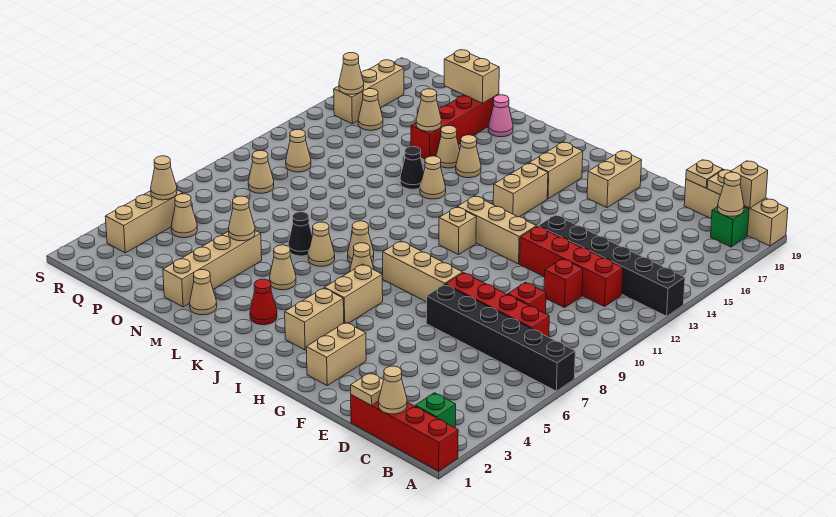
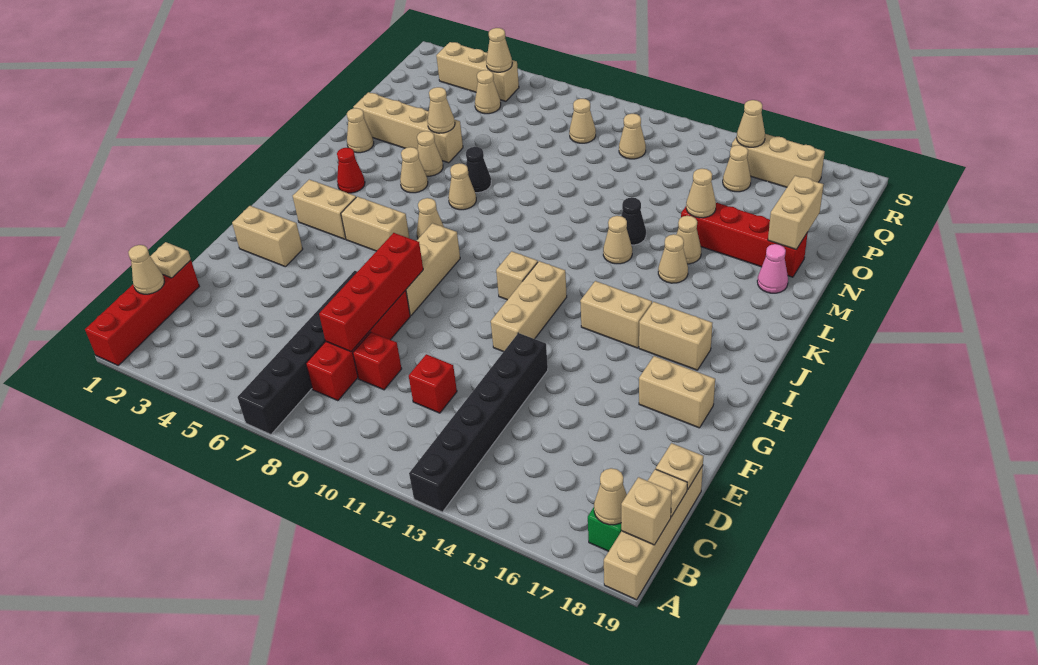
green 1x1 brick [415,393,456,428] -> none
red 1x4 brick [520,226,623,306] -> red 1x4 brick moved to [319,233,423,352]
tan 1x1 cone [348,221,374,263] -> tan 1x1 cone moved to [417,131,443,176]

